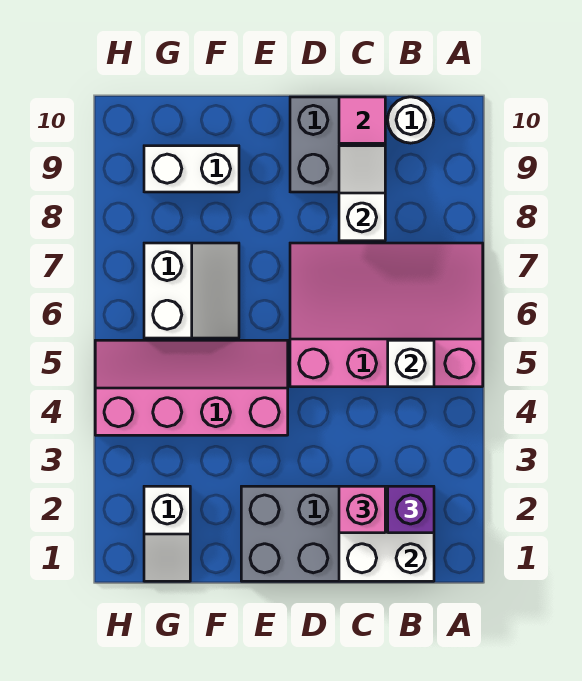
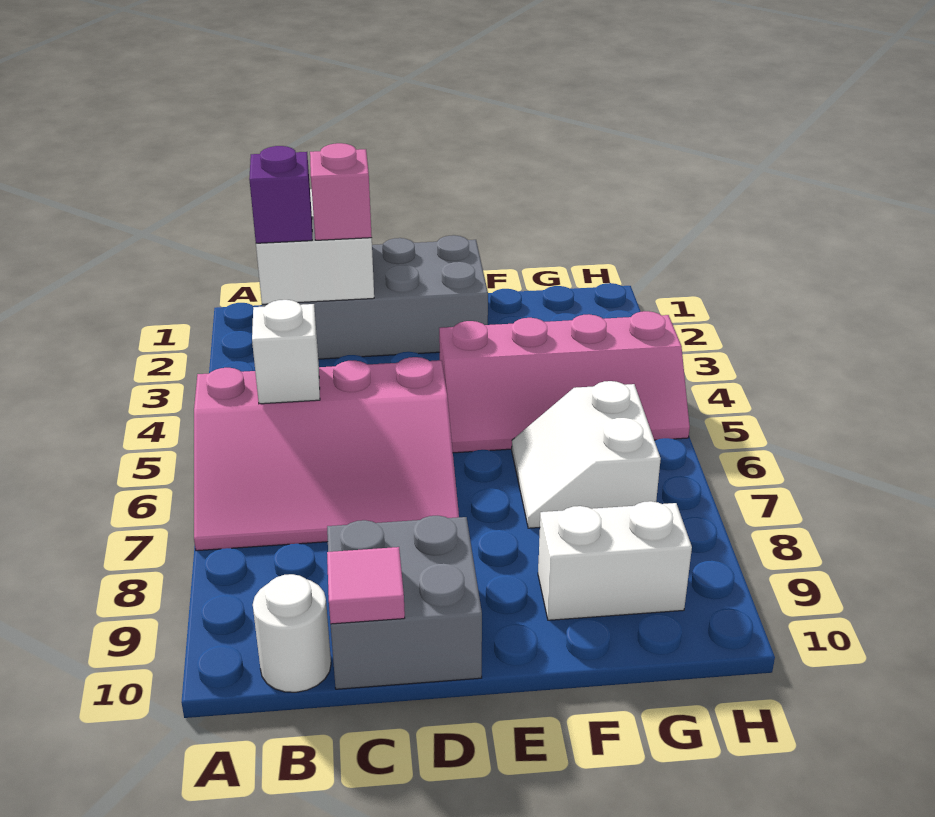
white 1x2 slope [339,146,385,241] -> none
white 1x2 slope [144,486,190,581] -> none

